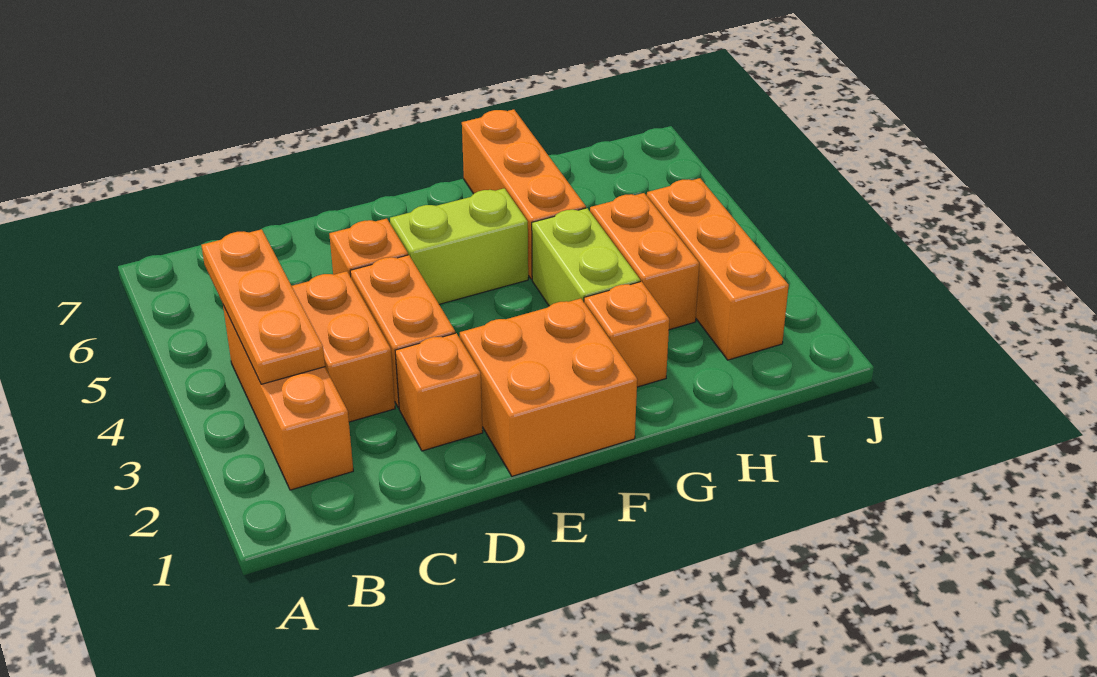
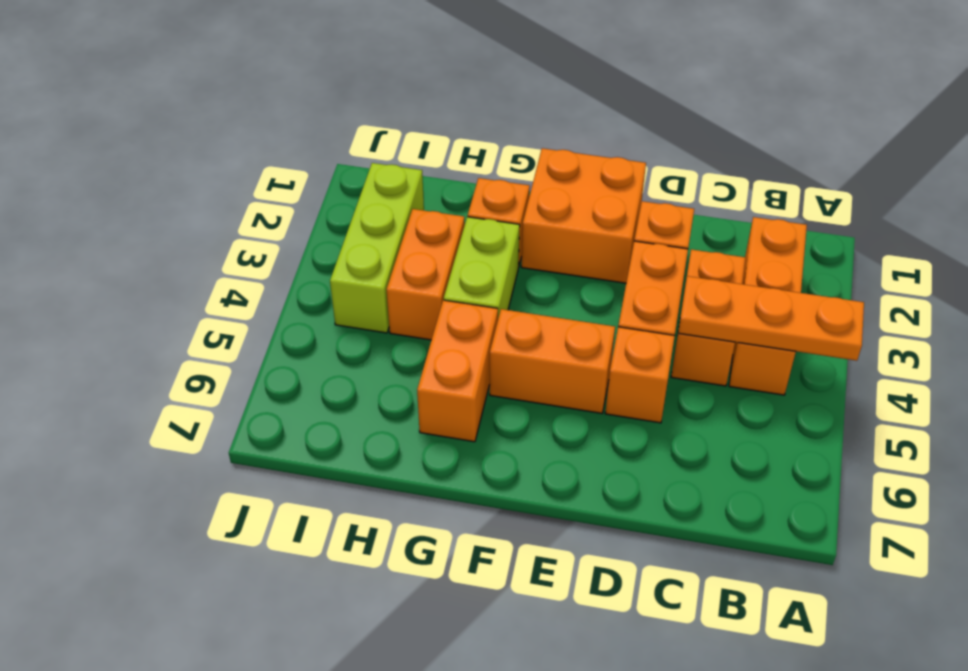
orange 1x3 plate [202,229,325,384] -> orange 1x3 plate turned to [678,276,864,361]
lime 1x2 brick [390,188,528,304] -> orange 1x2 brick [490,309,615,413]
orange 1x3 brick [462,109,586,279] -> orange 1x2 brick [417,300,498,442]
orange 1x3 brick [647,178,789,360] -> lime 1x3 brick [330,163,424,333]

